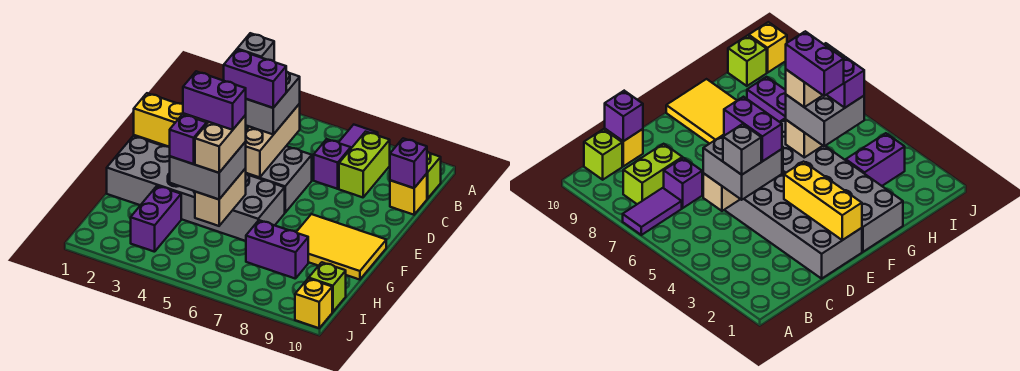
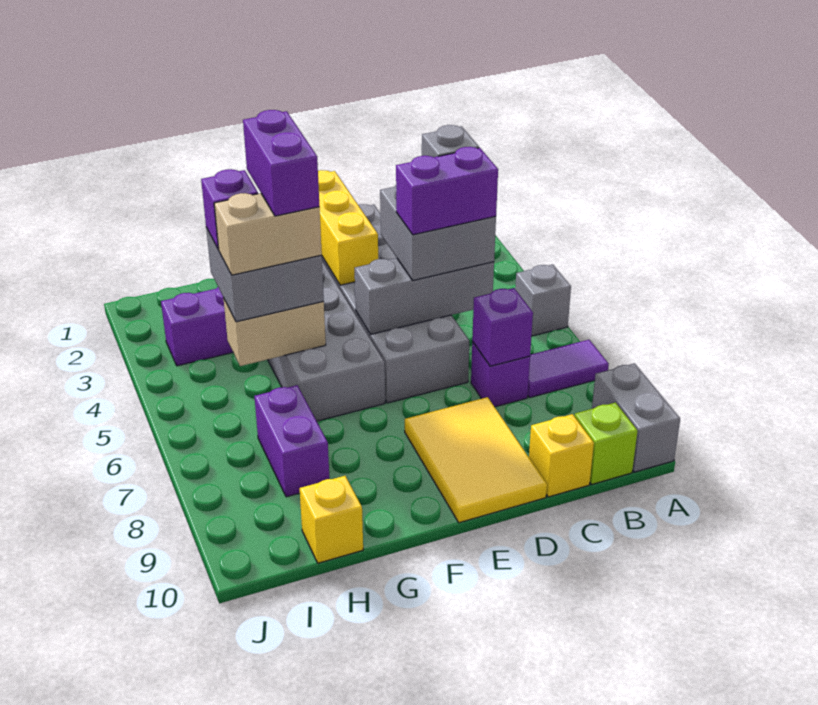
none -> grey 1x1 brick [515,264,571,336]
none -> grey 1x2 brick [592,363,680,472]
lime 1x2 brick [339,132,390,197] -> none
tan 1x3 brick [245,104,300,178] -> grey 1x3 brick [355,258,494,334]
purple 1x1 brick [390,138,427,188] -> purple 1x1 brick moved to [472,288,533,366]
purple 1x2 brick [224,50,286,108] -> purple 1x2 brick turned to [396,147,498,235]
yellow 2x3 tile [297,214,386,280] -> yellow 2x3 tile moved to [405,397,547,523]
lime 1x1 brick [309,262,346,312] -> none
yellow 1x1 brick [295,278,332,328] -> yellow 1x1 brick moved to [300,476,363,563]

